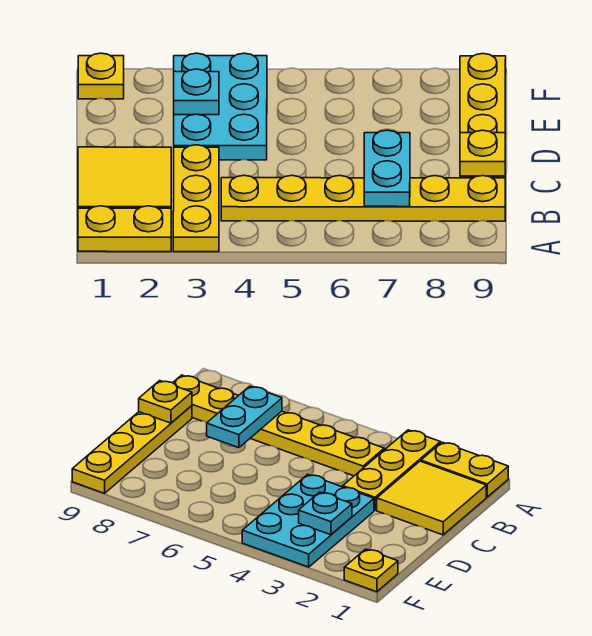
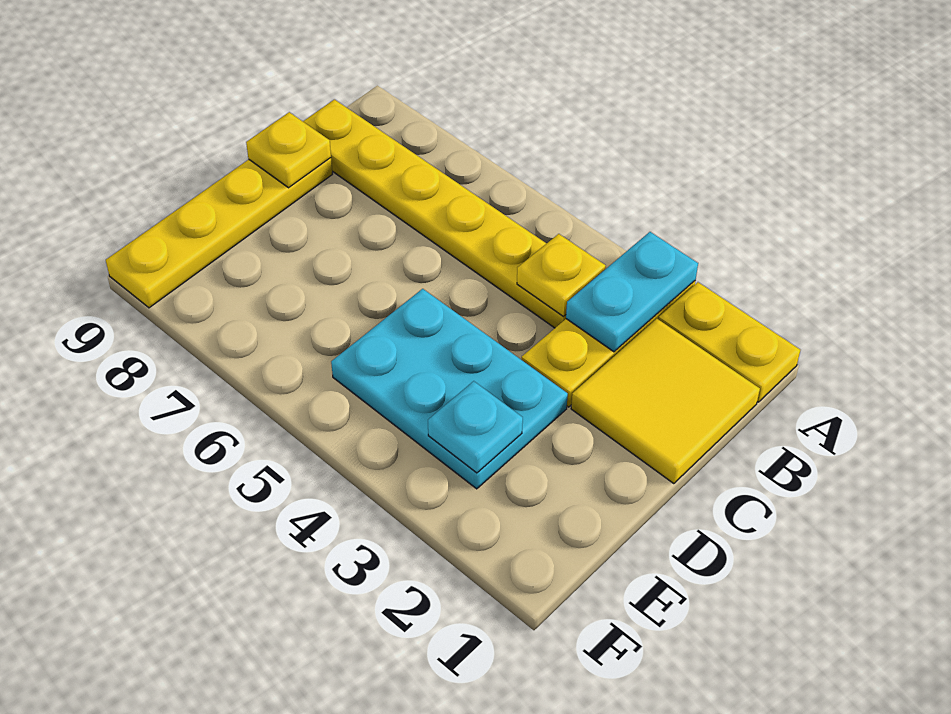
cyan 1x2 plate [364,130,410,207] -> cyan 1x2 plate moved to [566,232,698,352]
cyan 2x3 plate [174,53,267,160] -> cyan 2x3 plate turned to [331,289,568,489]
yellow 1x1 plate [78,53,124,99] -> yellow 1x1 plate moved to [517,234,606,316]

